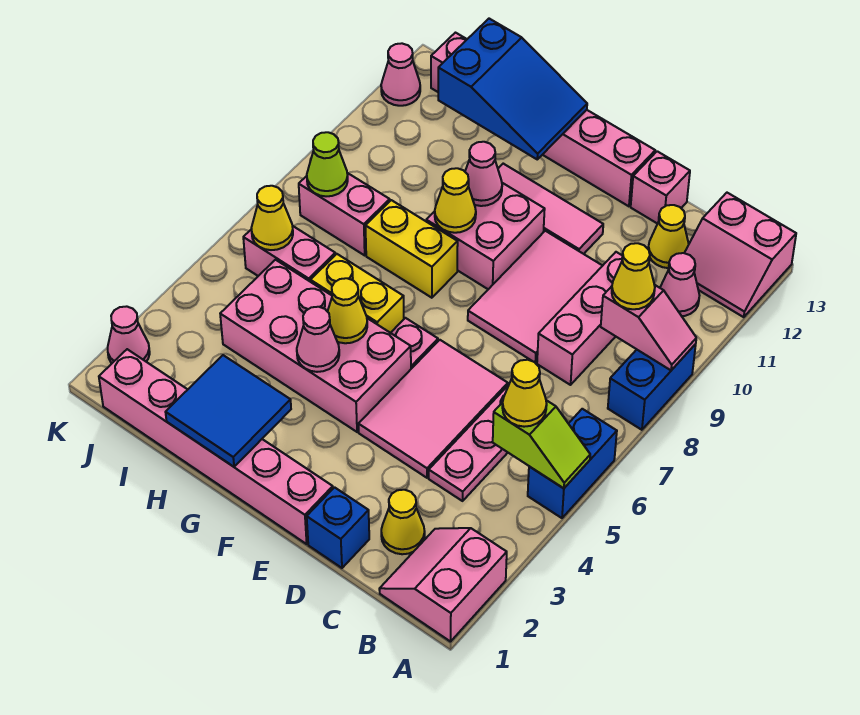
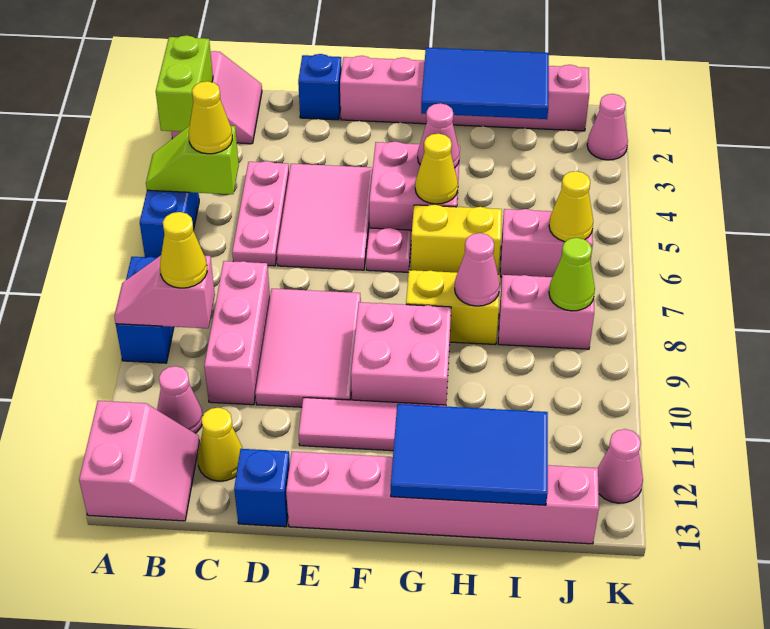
none -> lime 1x2 brick [156,35,213,132]
pink 2x2 slope [685,193,796,317] -> pink 2x2 slope turned to [79,401,199,521]
yellow 1x1 cone [381,490,425,554] -> none
pink 1x1 brick [631,151,690,224] -> blue 1x1 brick [234,449,290,527]
pink 2x4 brick [220,260,411,432] -> pink 2x2 brick [369,141,460,236]
blue 2x2 tile [166,355,291,467] -> blue 2x3 tile [421,48,549,119]
yellow 1x1 cone [435,168,476,233] -> none
pink 1x1 cone [465,142,502,206] -> pink 1x1 cone moved to [455,233,500,306]
blue 2x3 slope [438,19,587,159] -> blue 2x3 tile [391,404,548,505]

